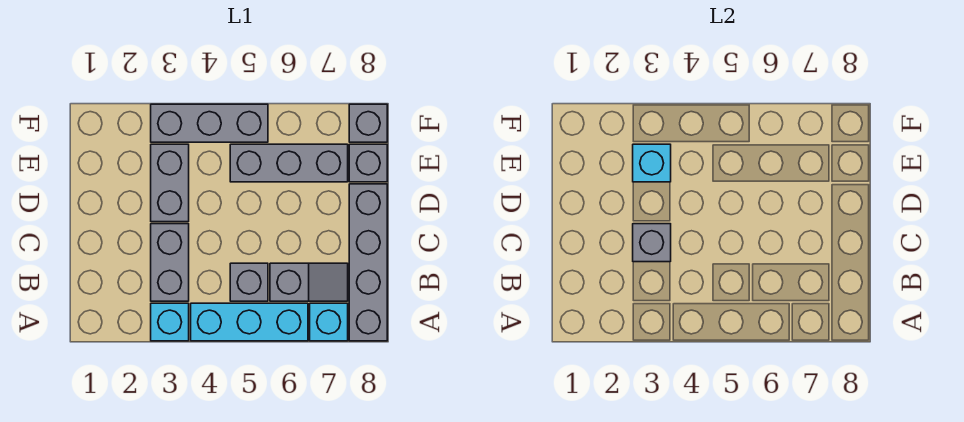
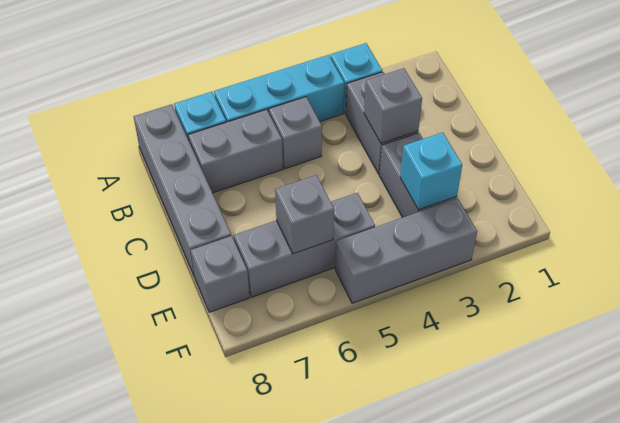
grey 1x2 slope [270,263,348,301] -> grey 1x2 brick [188,109,283,193]
grey 1x1 brick [349,104,387,142] -> grey 1x1 brick moved to [275,175,334,254]

